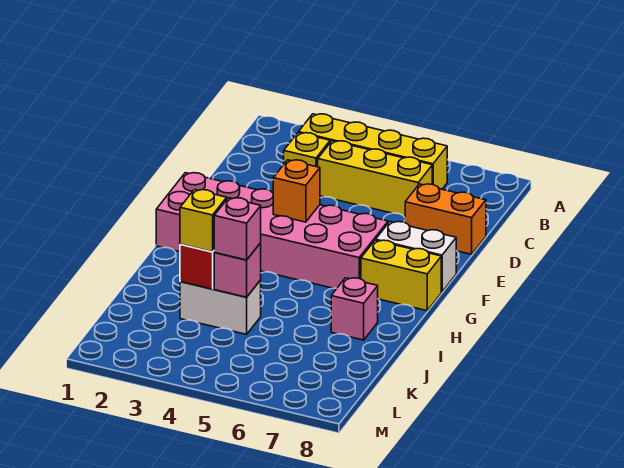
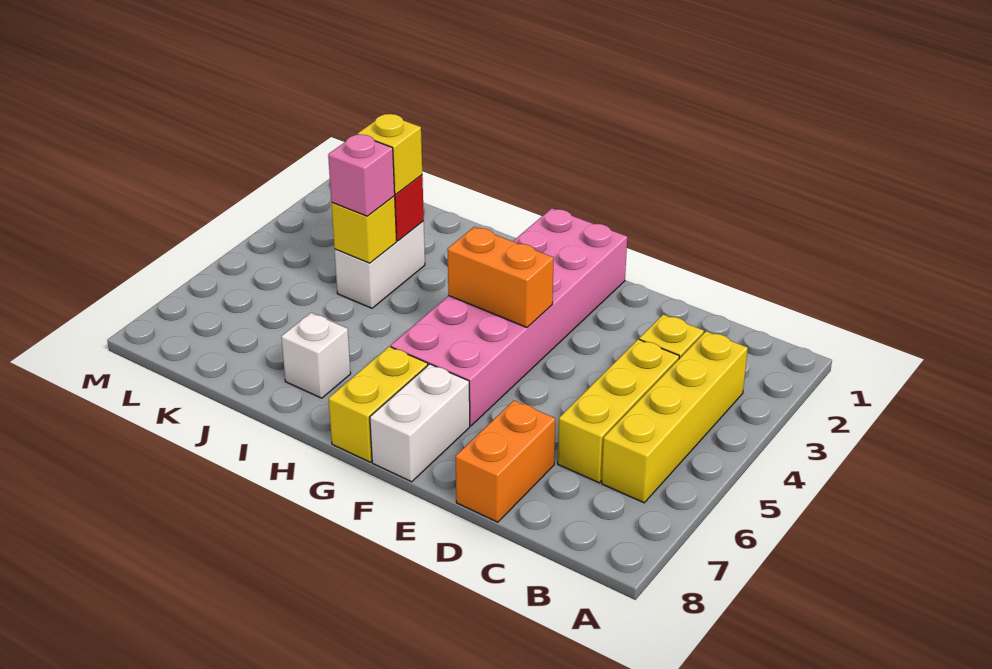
orange 1x1 brick [273,160,320,222] -> orange 1x2 brick [448,227,554,327]
pink 1x1 brick [331,278,378,340] -> white 1x1 brick [281,313,351,398]
pink 1x1 brick [214,243,261,297] -> yellow 1x1 brick [331,196,397,263]

